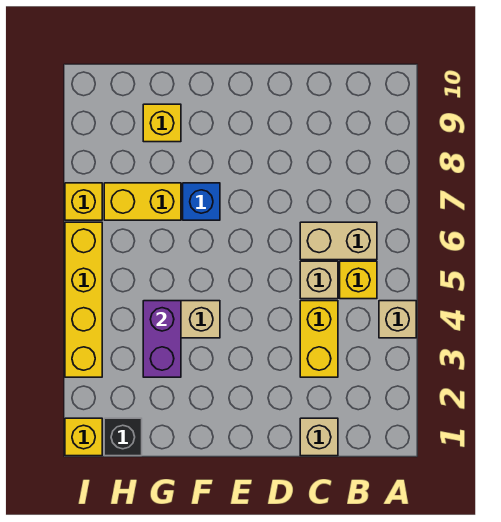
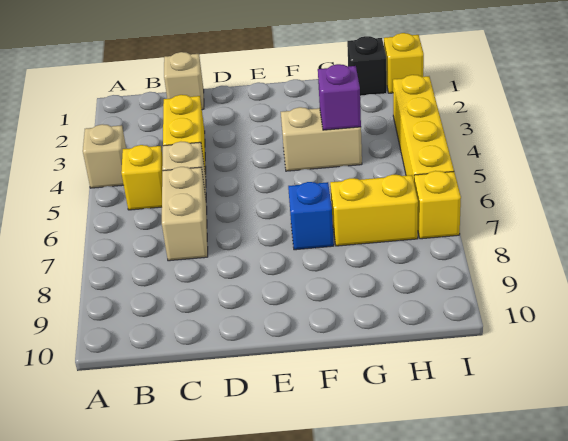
tan 1x2 brick [300,222,377,260] -> tan 1x2 brick turned to [162,167,208,261]
purple 1x2 brick [143,301,181,377] -> purple 1x1 brick [318,64,361,130]
yellow 1x1 brick [143,104,181,142] -> none

